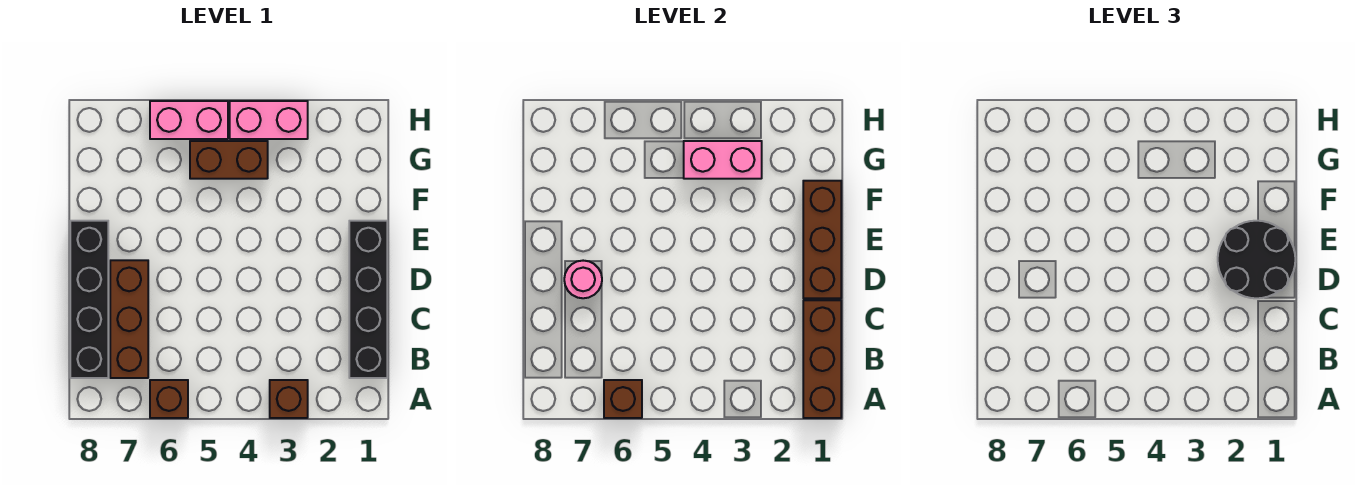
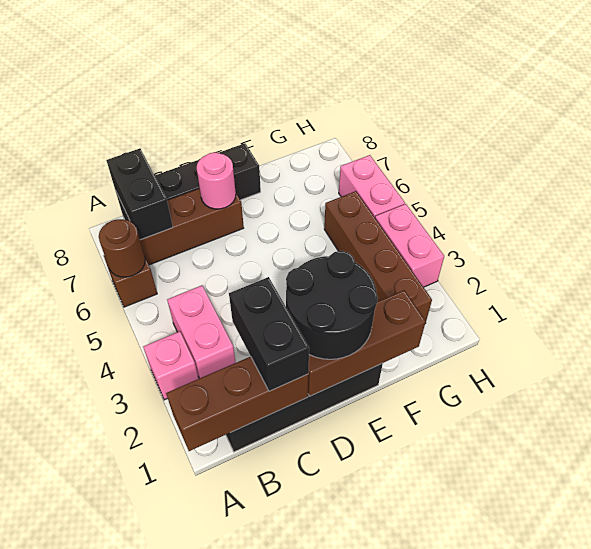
brown 1x1 brick [270,380,308,418] -> pink 1x1 brick [143,331,198,400]
brown 1x1 brick [604,380,642,418] -> brown 1x1 round brick [99,219,145,277]
none -> black 1x2 brick [106,148,173,240]
none -> black 1x2 brick [229,277,309,391]
pink 1x2 brick [684,141,762,179] -> pink 1x2 brick moved to [167,286,236,379]
brown 1x2 brick [190,141,268,179] -> brown 1x4 brick [324,191,432,321]

